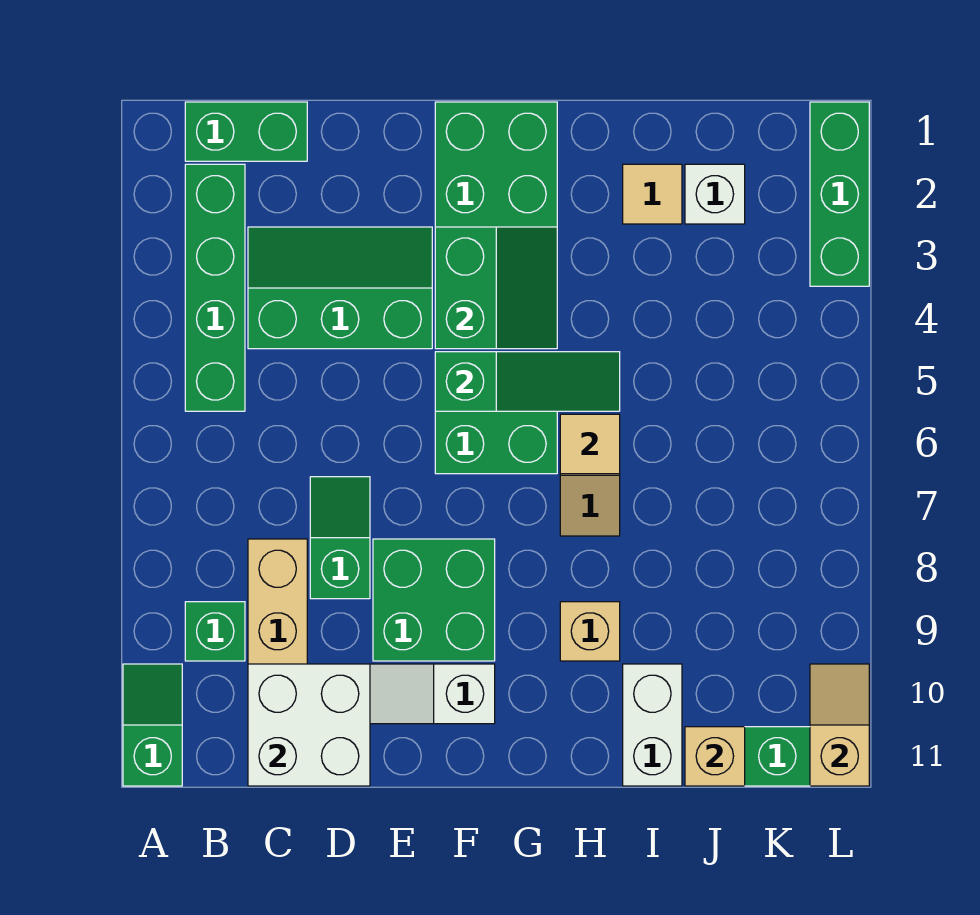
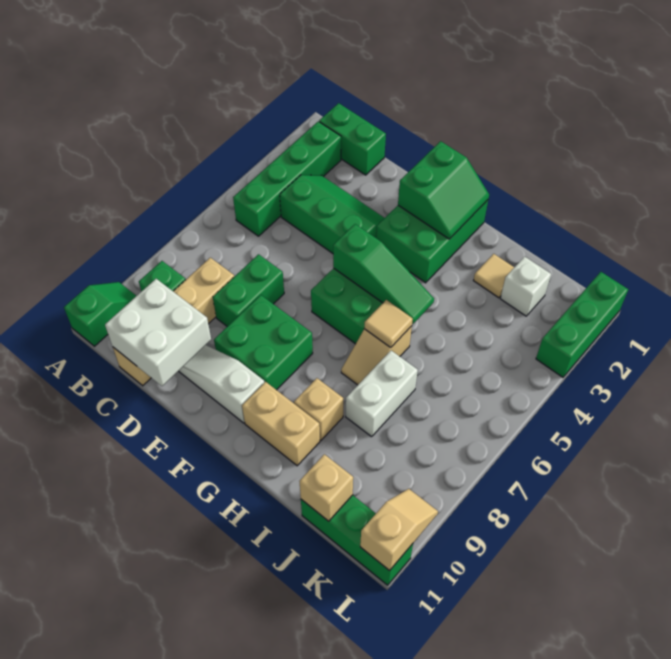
green 1x2 slope [310,477,370,599] -> green 1x2 brick [213,254,284,326]
green 2x2 slope [435,227,557,349] -> green 2x2 slope moved to [398,141,489,239]
none -> tan 1x2 brick [242,382,320,466]
white 1x2 brick [623,664,682,786] -> white 1x2 brick moved to [346,351,418,437]

